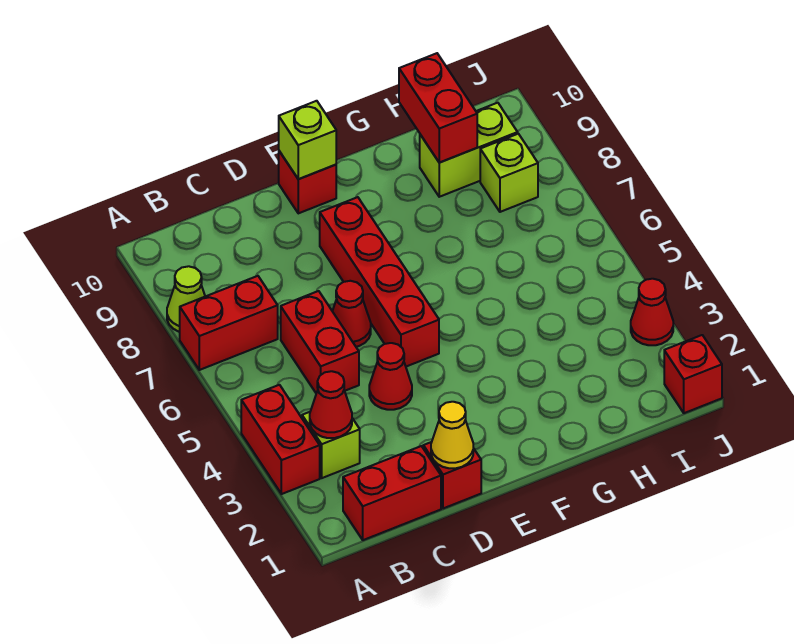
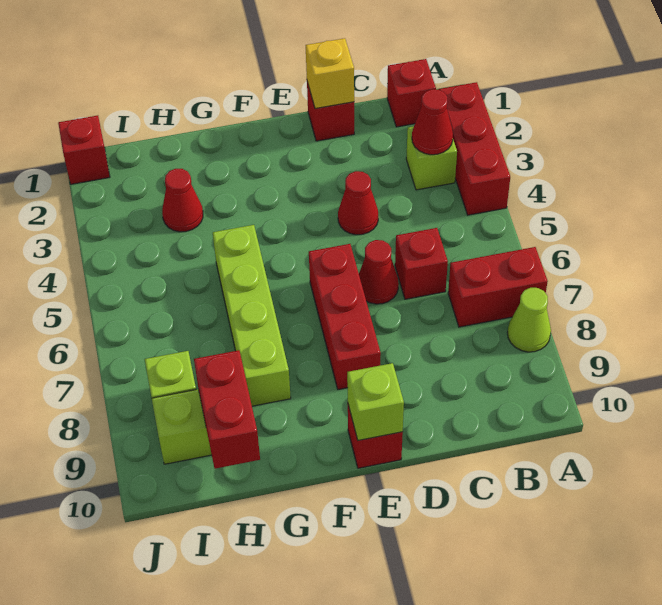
red 1x2 brick [241,385,320,494] -> red 1x3 brick [438,82,510,215]
red 1x2 brick [343,446,441,540] -> red 1x1 brick [387,59,436,127]
red 1x2 brick [281,291,359,393] -> red 1x1 brick [395,228,448,299]
yellow 1x1 cone [431,402,473,468] -> yellow 1x1 brick [306,38,354,109]
red 1x4 brick [320,197,439,367] -> red 1x3 brick [309,244,381,390]
none -> lime 1x4 brick [213,225,291,406]
red 1x1 cone [631,279,673,345] -> red 1x1 cone moved to [162,169,203,232]

